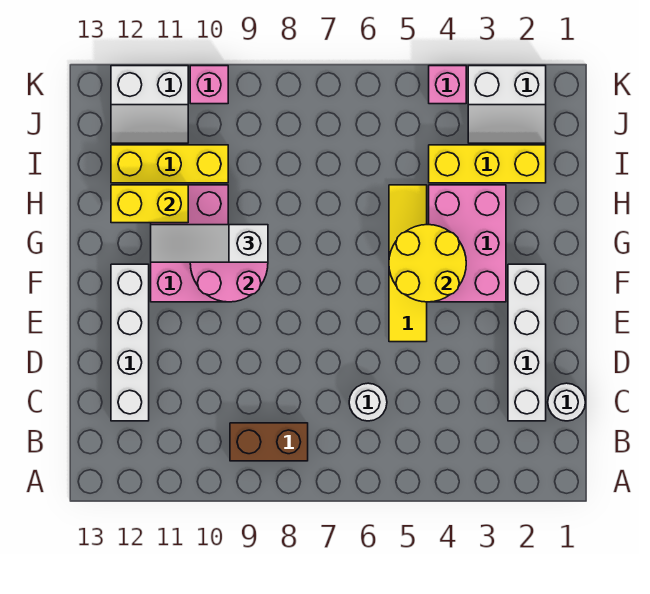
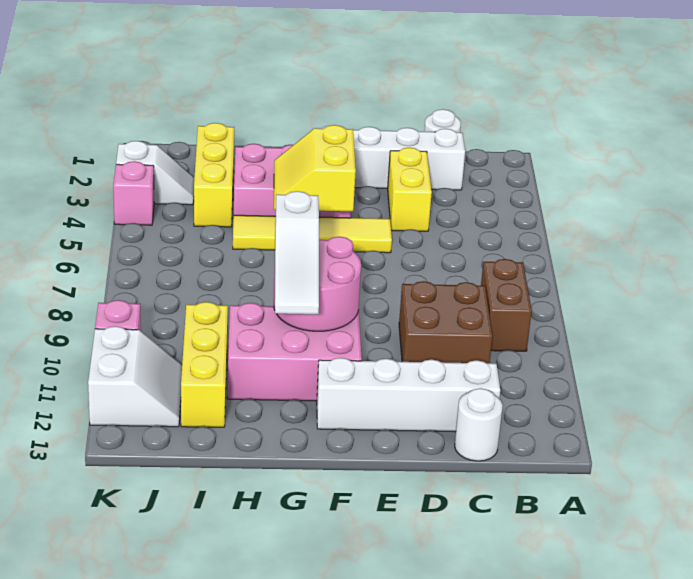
white 1x1 round brick [349,383,387,421] -> white 1x1 round brick moved to [455,388,503,461]
none -> brown 2x2 brick [399,281,492,363]
yellow 2x2 round brick [389,225,466,302] -> yellow 2x2 slope [274,125,356,211]
yellow 1x2 brick [111,185,188,223] -> yellow 1x2 brick moved to [388,148,432,231]
white 2x2 slope [468,66,546,143] -> white 1x2 slope [116,141,194,205]

